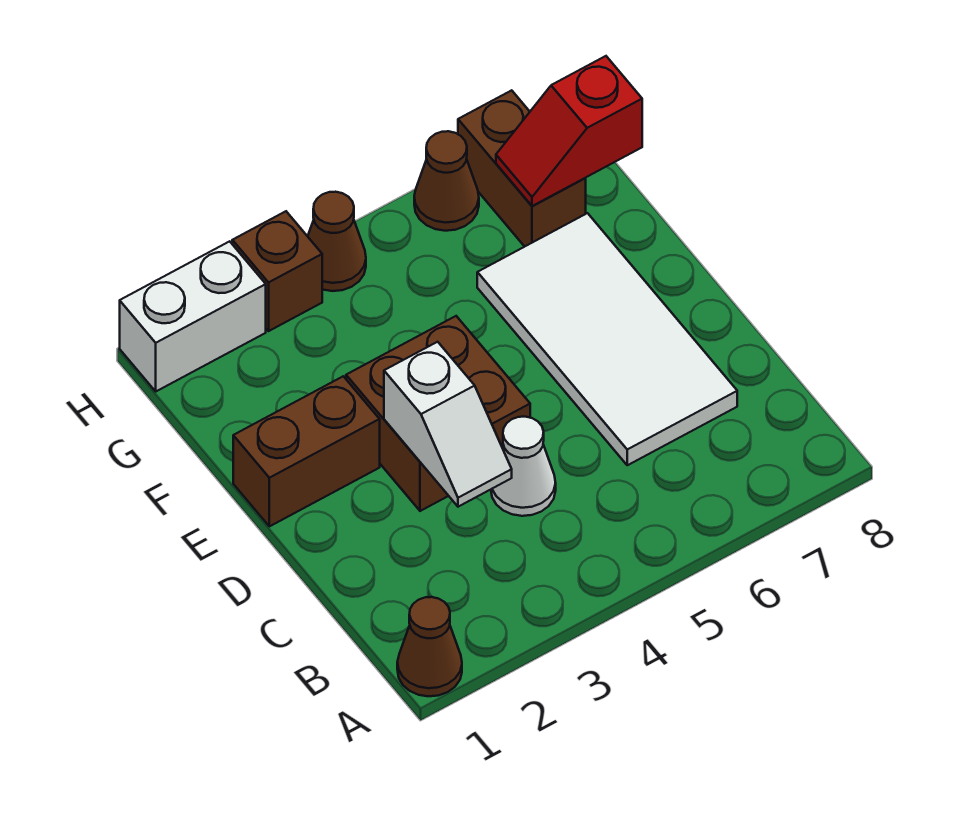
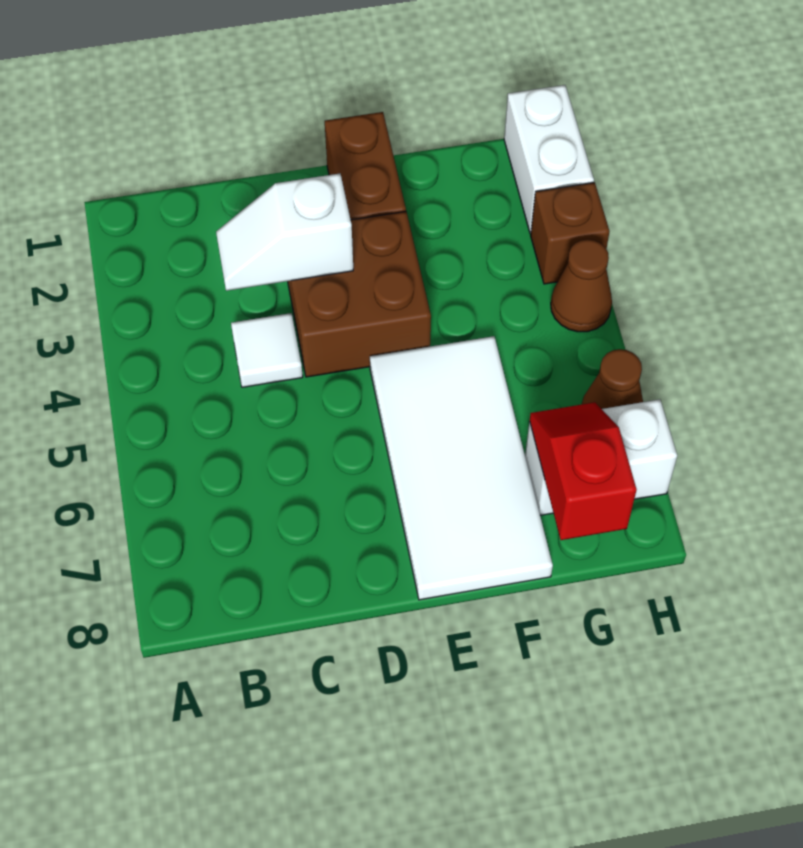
brown 1x1 cone [397,597,462,696] -> none
white 1x1 cone [491,417,556,516] -> white 1x1 tile [231,313,303,387]
white 2x4 tile [477,213,737,465] -> white 2x4 tile turned to [370,336,553,600]
brown 1x2 brick [458,90,586,247] -> white 1x2 brick [525,399,677,515]

